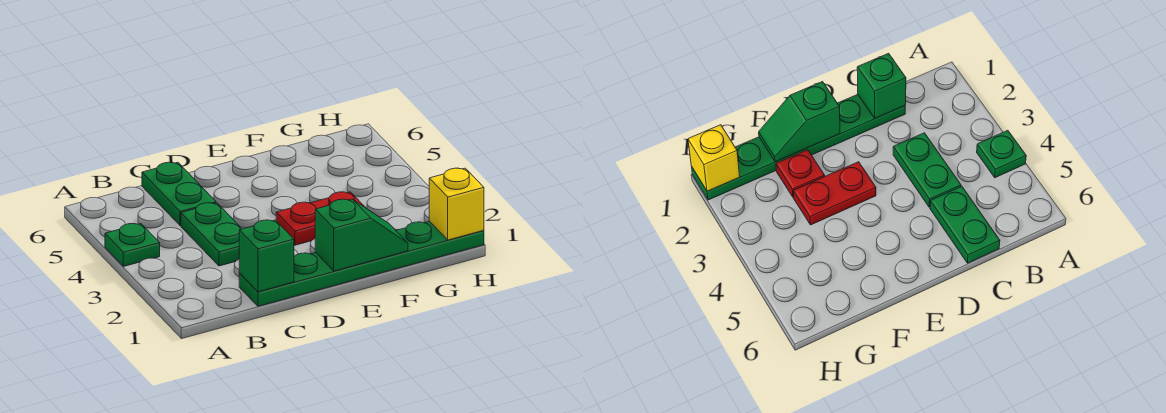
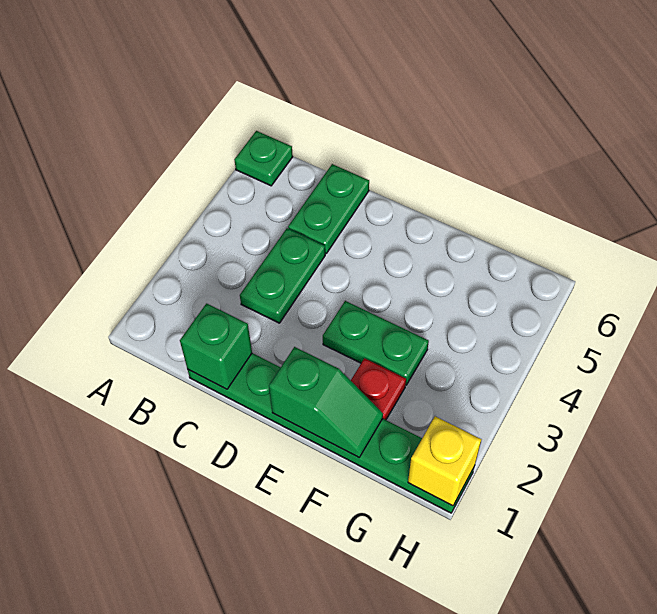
green 1x1 plate [105,224,160,266] -> green 1x1 plate moved to [234,131,293,186]
red 1x2 plate [276,192,366,245] -> green 1x2 plate [323,301,429,385]

